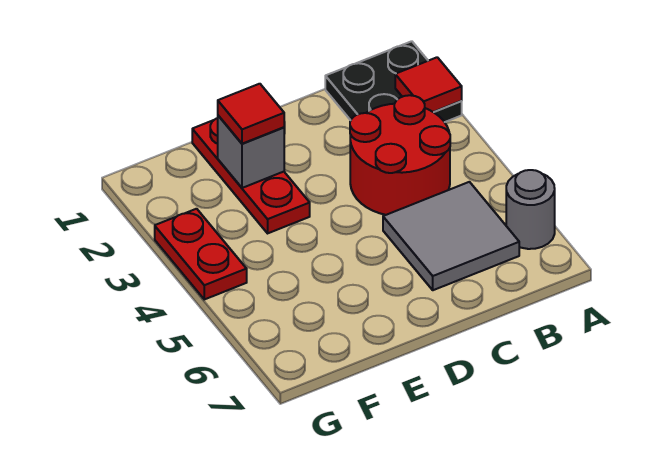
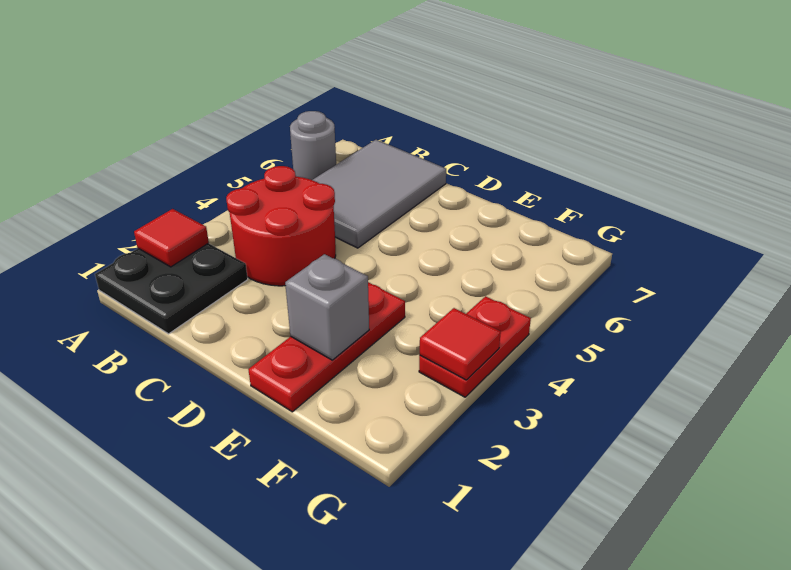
grey 2x2 tile [383,182,519,290] -> grey 2x3 tile [313,140,446,248]
red 1x1 tile [218,84,284,144] -> red 1x1 tile moved to [420,308,501,380]

